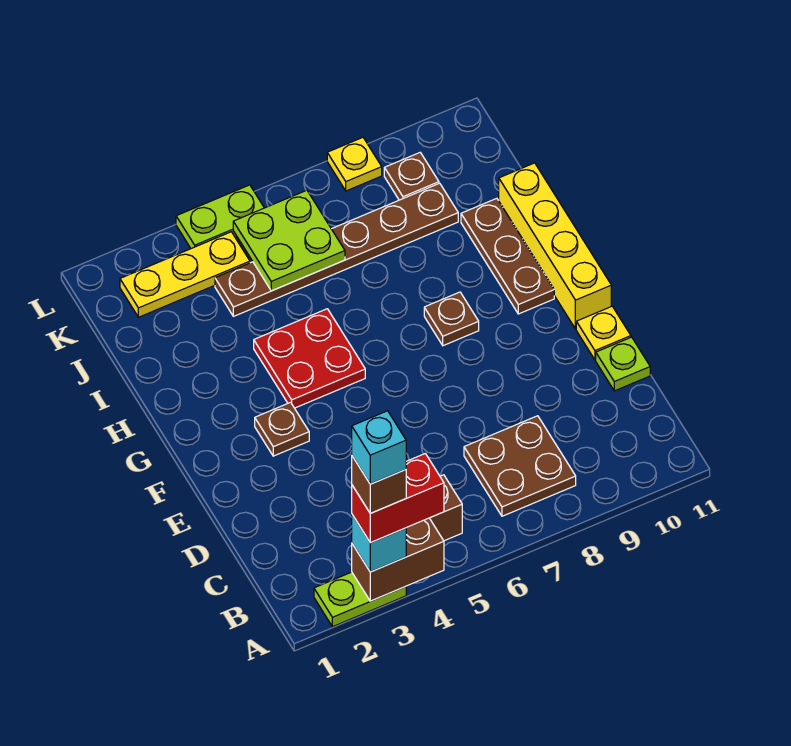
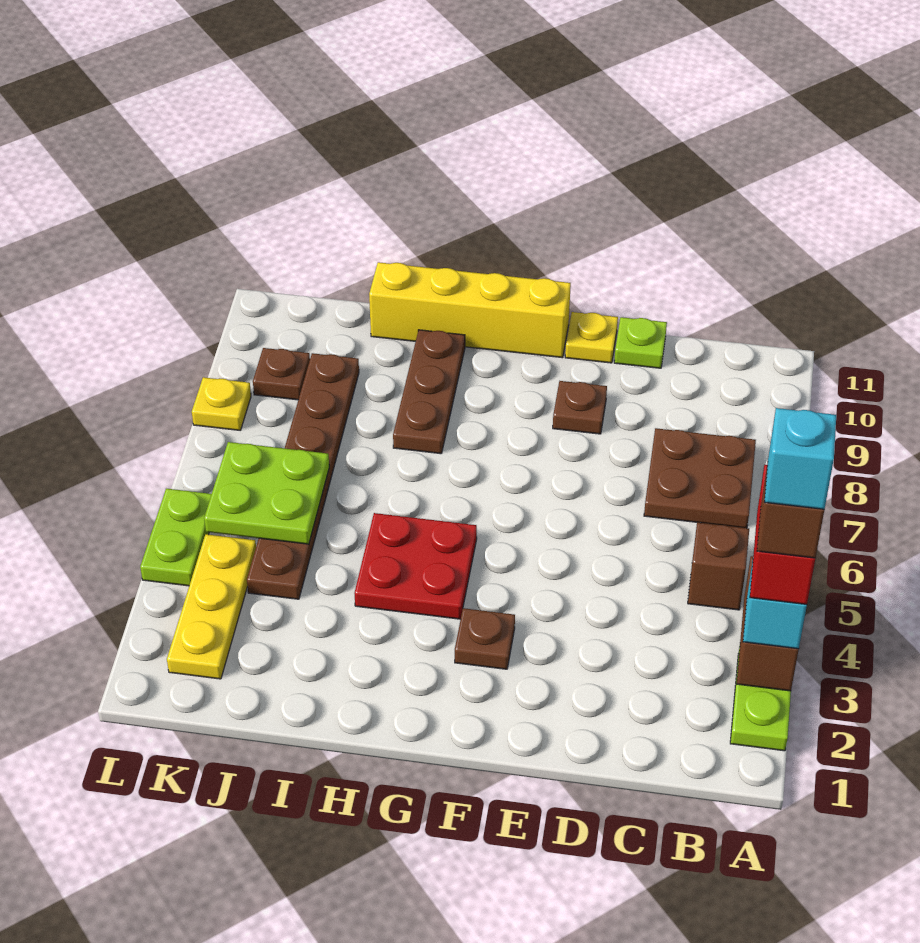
brown 1x1 plate [424,292,479,346] -> brown 1x1 plate moved to [553,381,607,434]
brown 1x3 plate [461,198,554,314] -> brown 1x3 plate turned to [393,330,465,454]

